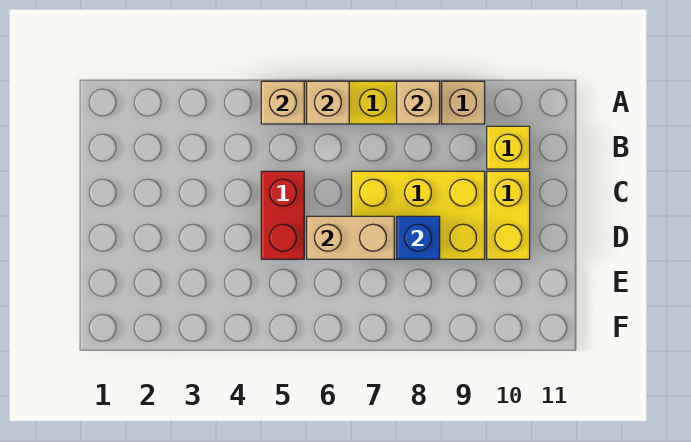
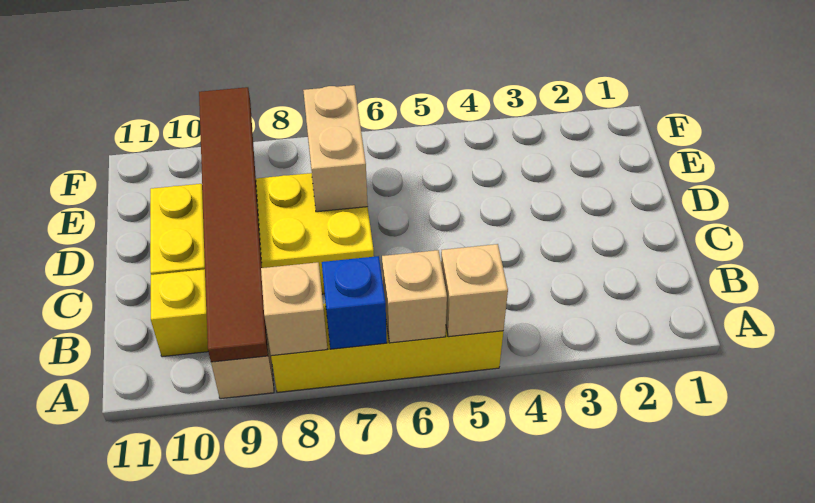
none -> brown 1x6 tile [199,87,268,362]
red 1x2 brick [261,171,304,259] -> none
tan 1x2 brick [307,216,394,259] -> tan 1x2 brick turned to [303,85,368,212]
blue 1x1 brick [397,216,440,259] -> blue 1x1 brick moved to [322,256,387,349]

